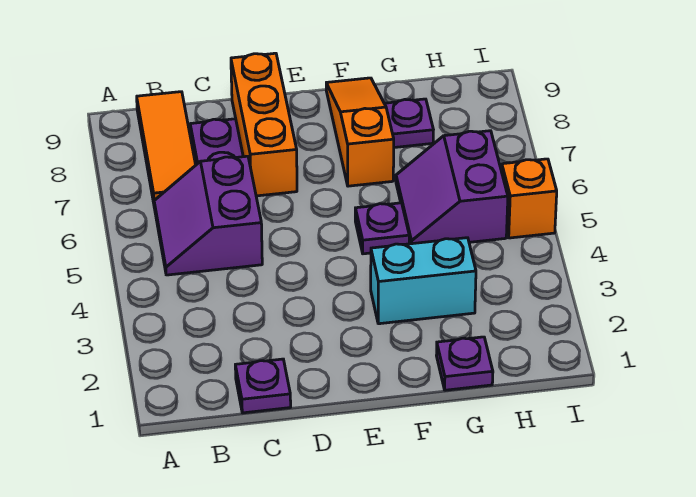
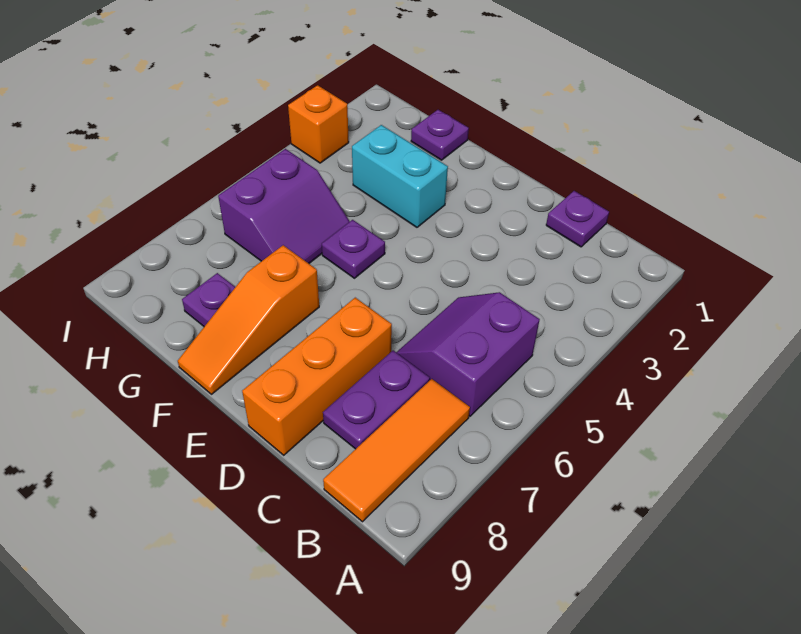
purple 2x2 slope [154,156,262,275] -> purple 2x2 slope turned to [396,292,540,416]
orange 1x1 brick [502,159,557,238] -> orange 1x1 brick moved to [288,85,349,163]

